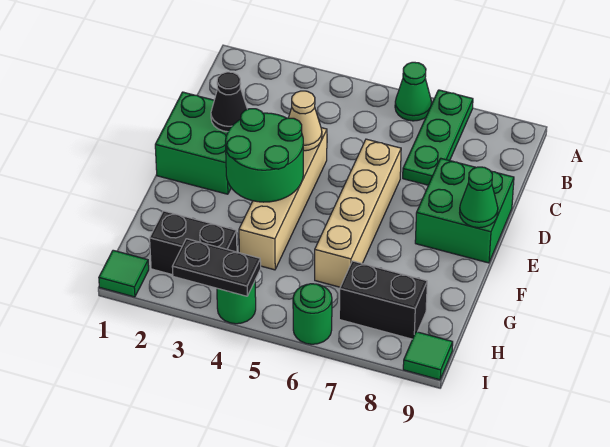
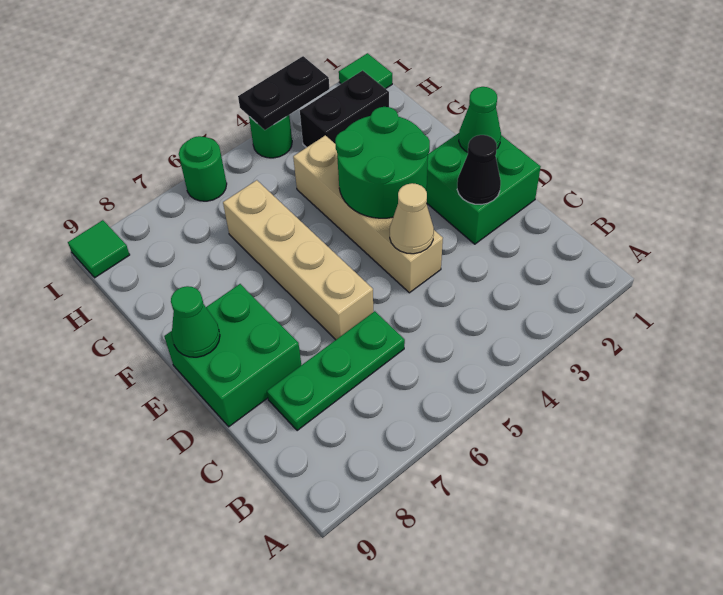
green 1x1 cone [395,62,432,121] -> green 1x1 cone moved to [459,87,501,152]
green 1x3 plate [403,90,473,185] -> green 1x3 plate turned to [267,311,405,431]
black 1x2 brick [339,261,427,339] -> none

